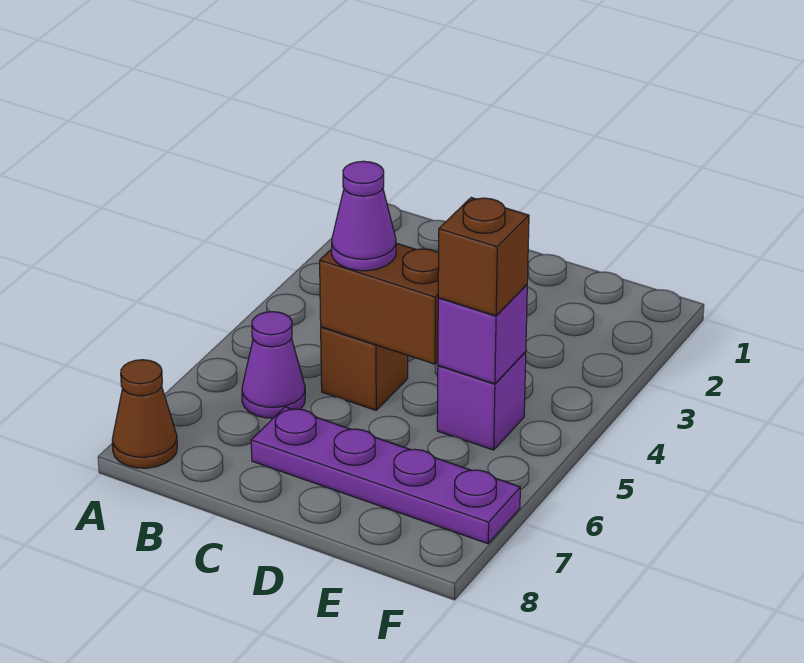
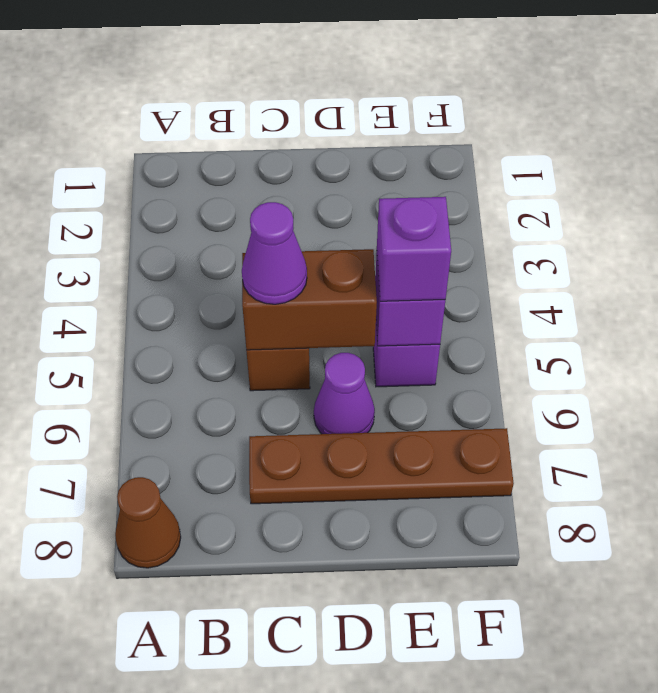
purple 1x1 cone [242,312,305,418] -> purple 1x1 cone moved to [314,353,375,434]
purple 1x4 plate [251,407,520,544] -> brown 1x4 plate [249,428,514,504]
brown 1x1 brick [438,198,529,316] -> purple 1x1 brick [377,197,451,301]

